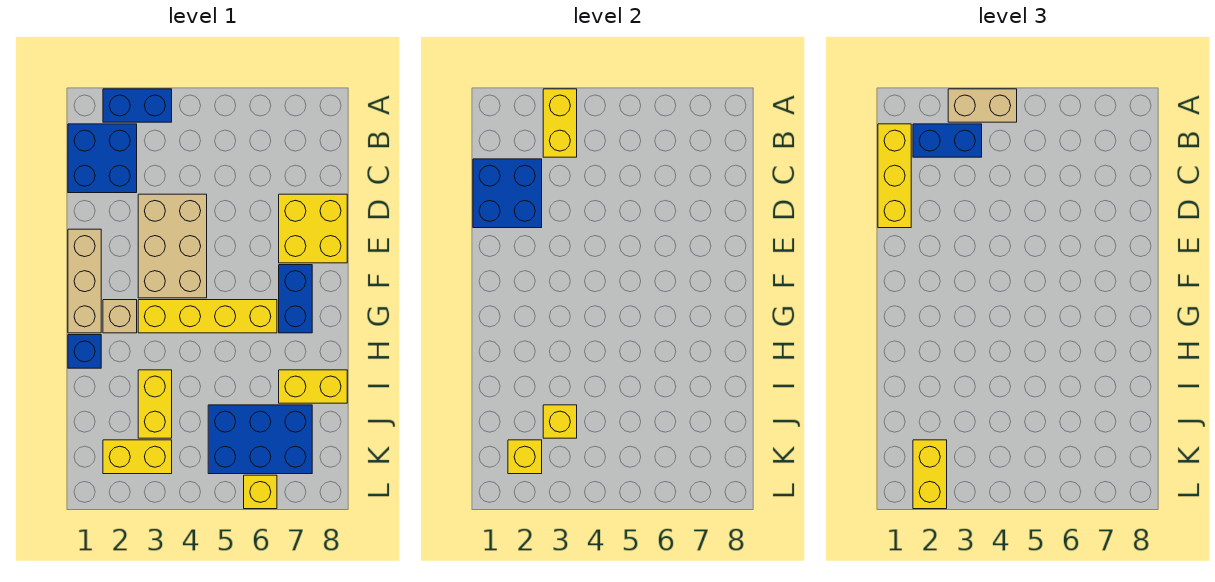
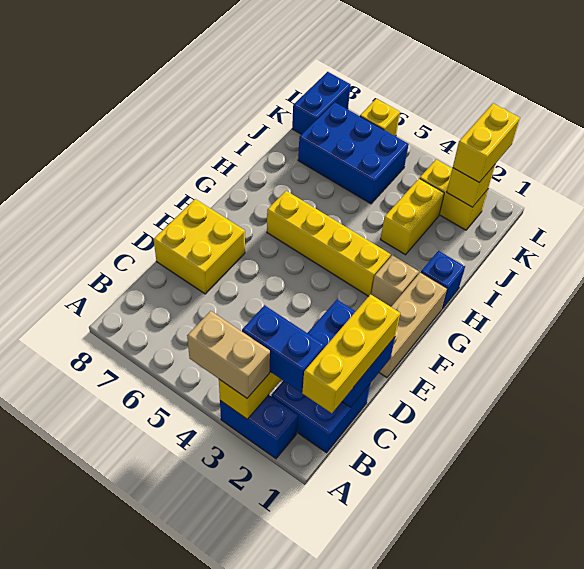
tan 2x3 brick [138,194,207,298] -> none
blue 1x2 brick [279,265,312,333] -> blue 1x2 brick moved to [292,72,351,135]
yellow 1x2 brick [279,370,347,403] -> none
yellow 1x1 brick [543,405,577,438] -> none

